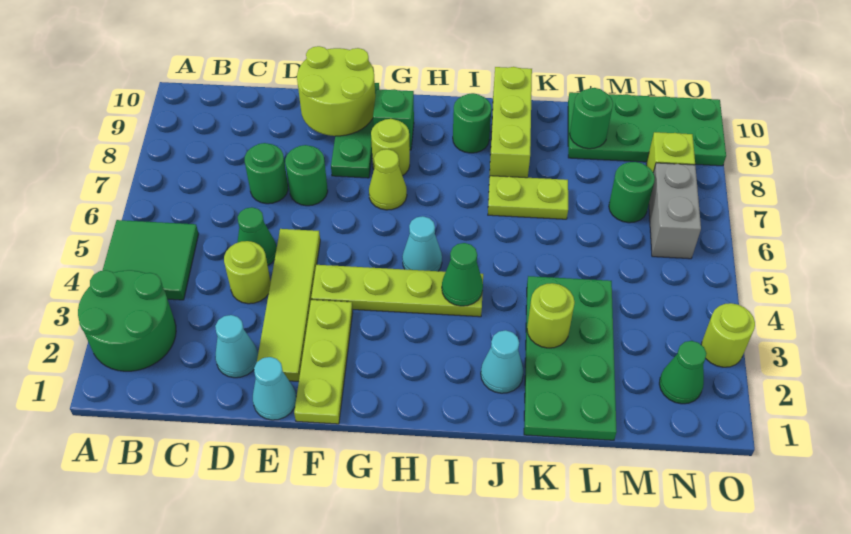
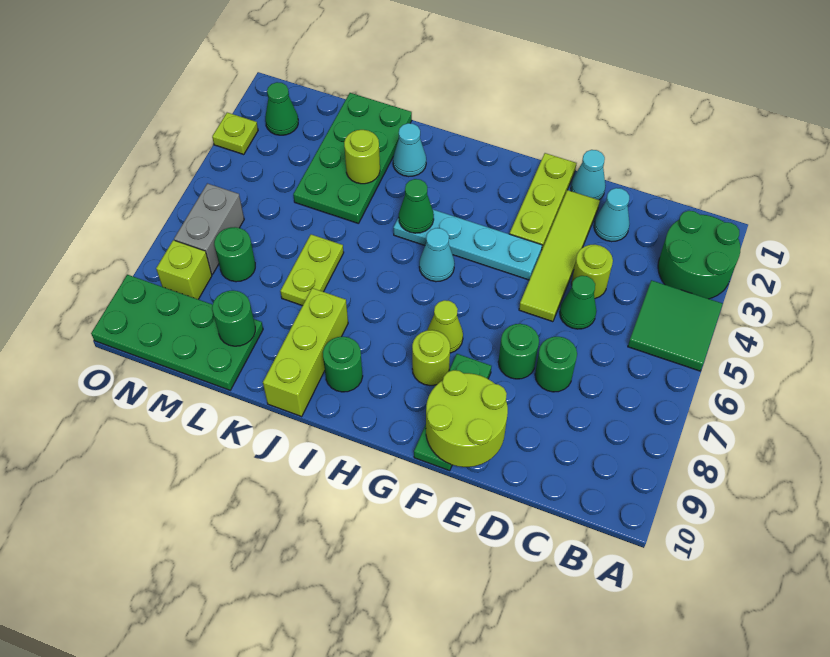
lime 1x4 plate [311,265,483,317] -> cyan 1x4 plate [394,210,542,280]
green 1x1 brick [373,89,414,150] -> none
lime 1x2 plate [488,176,568,219] -> lime 1x2 plate turned to [280,234,344,306]
lime 1x1 round brick [701,303,755,367] -> lime 1x1 plate [212,113,258,155]

